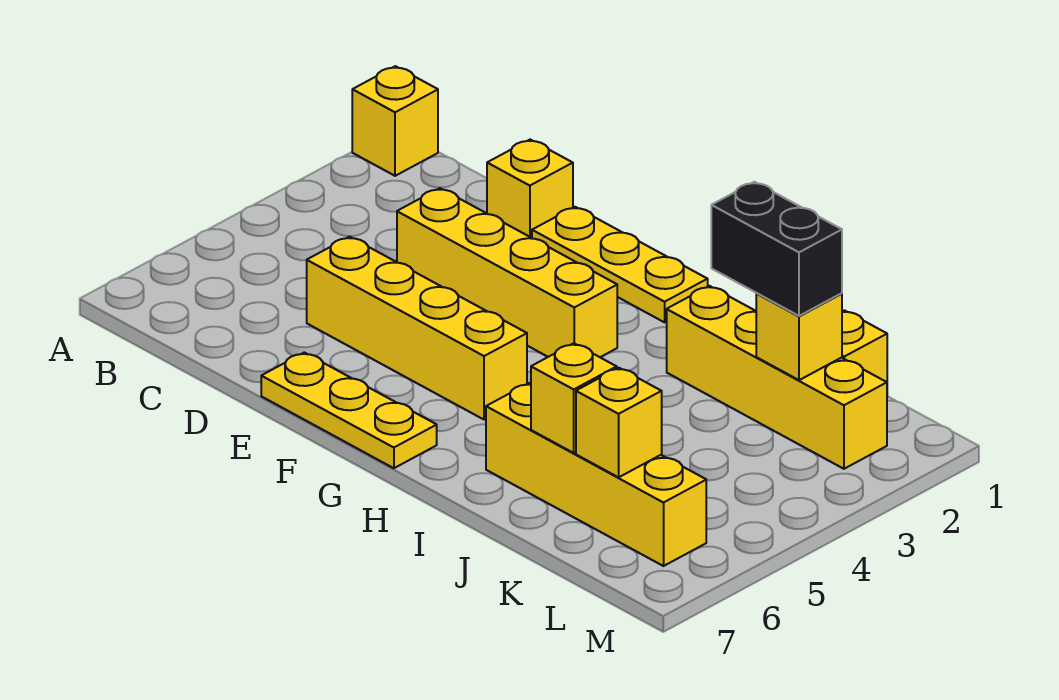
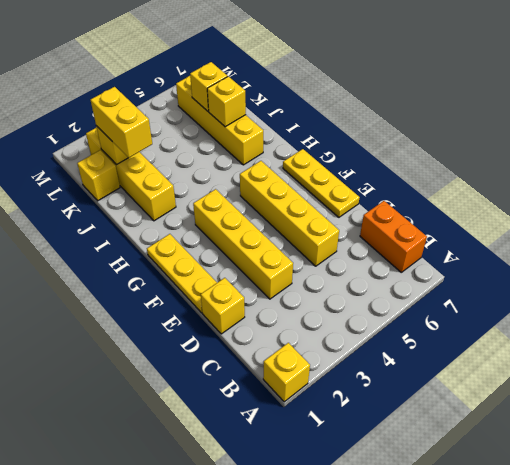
none -> orange 1x2 brick [360,201,427,272]
black 1x2 brick [711,182,842,316] -> yellow 1x2 brick [91,87,152,158]

